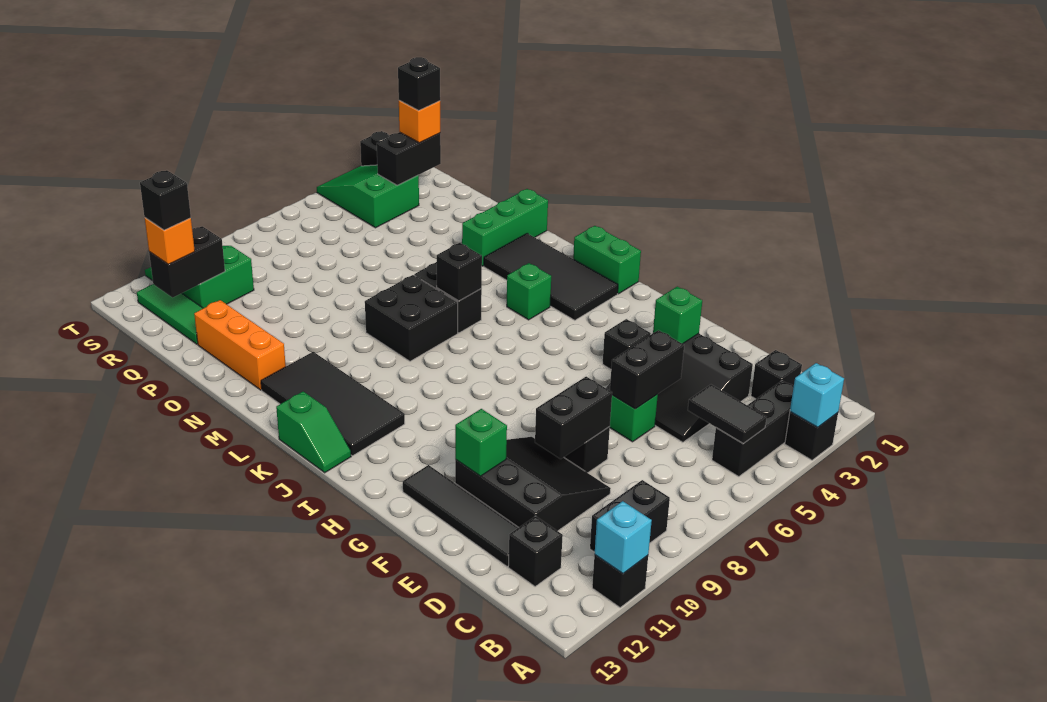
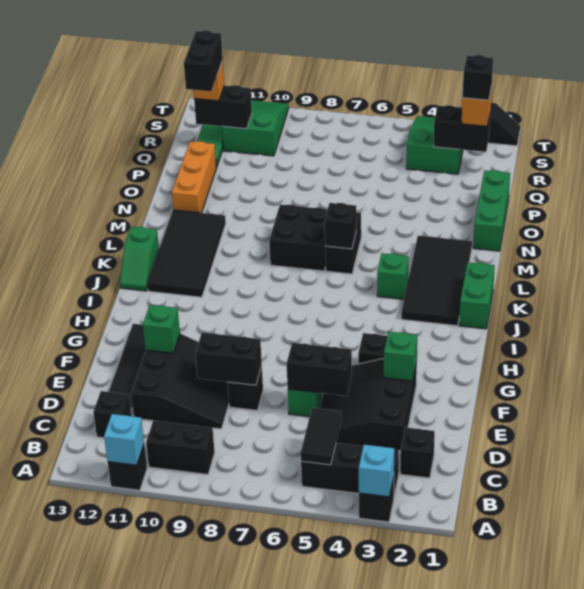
green 1x3 brick [462,189,548,266] -> green 1x3 brick turned to [473,170,510,251]
black 1x1 brick [140,170,191,230] -> black 1x2 brick [184,30,223,91]

